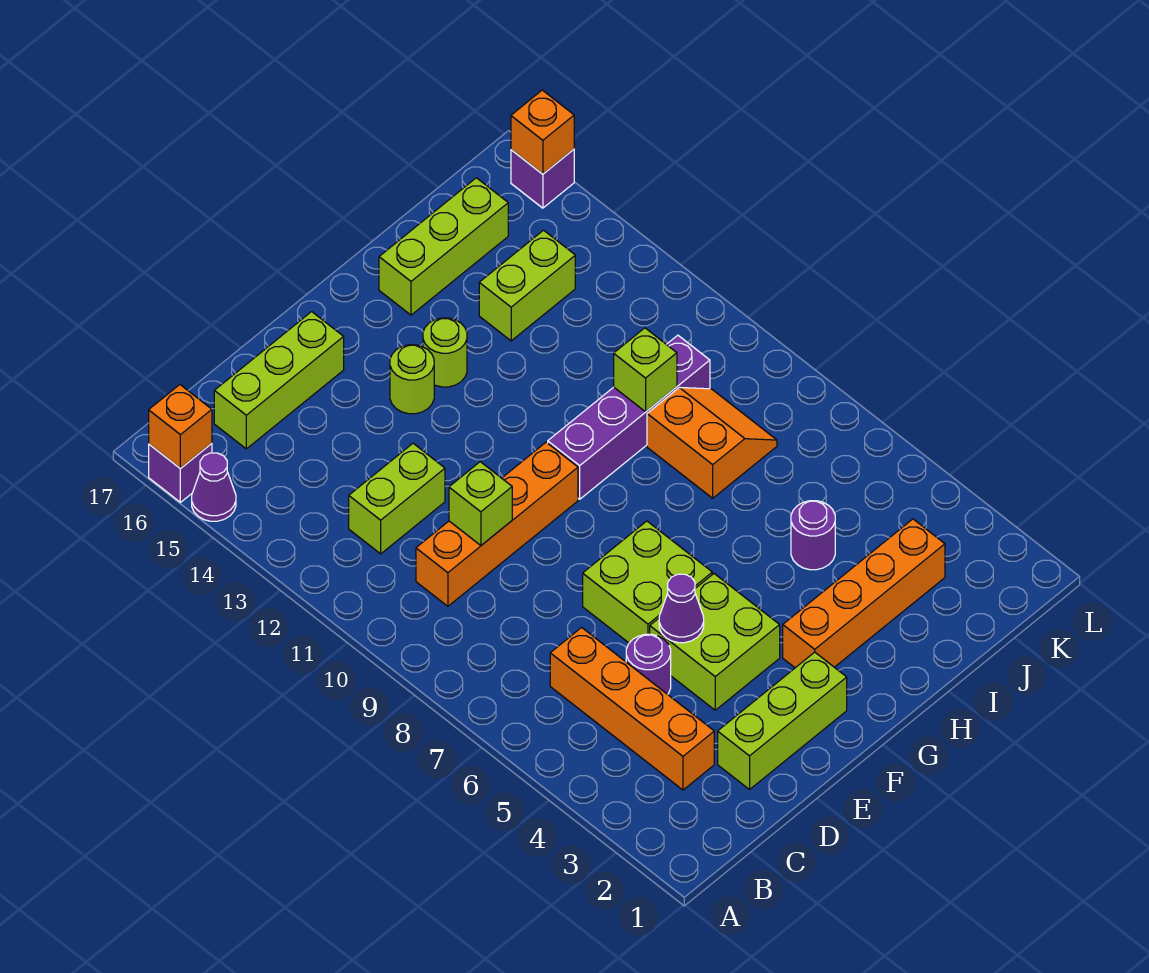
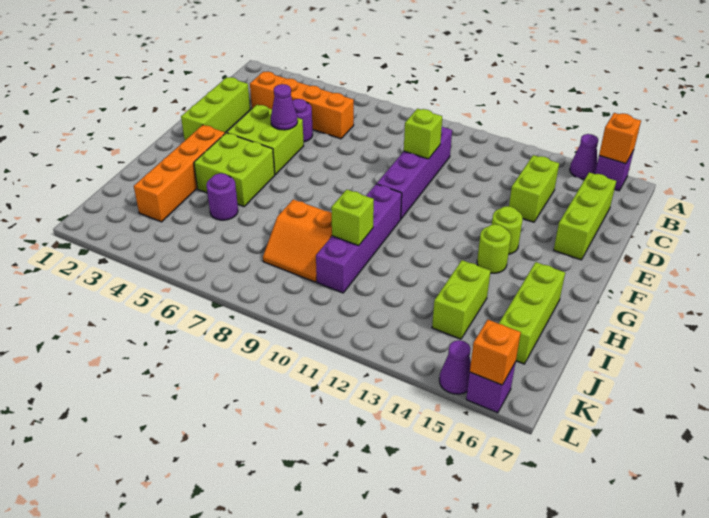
orange 1x4 brick [416,442,578,606] -> purple 1x4 brick [377,127,452,219]
lime 1x2 brick [349,443,445,554] -> lime 1x2 brick moved to [509,155,559,222]
lime 2x2 brick [583,521,712,643] -> lime 2x2 brick moved to [194,133,275,206]
none -> purple 1x1 cone [439,340,471,394]

